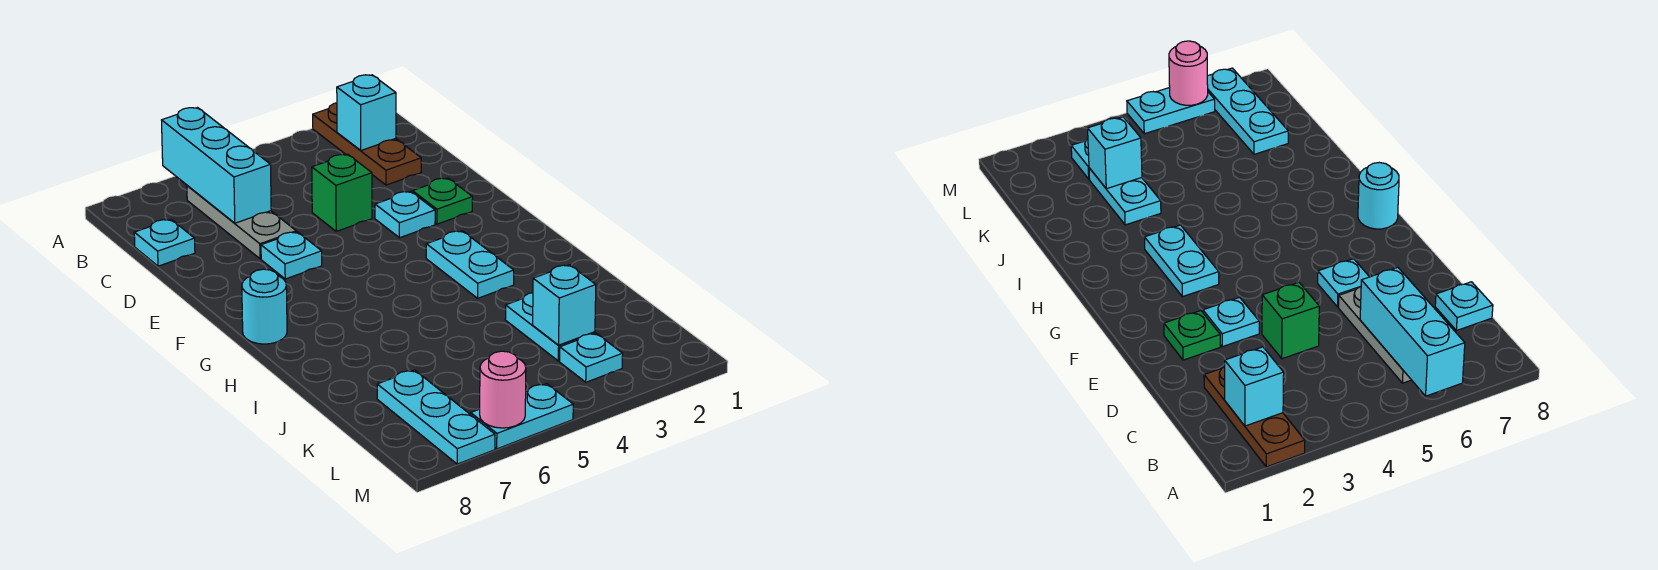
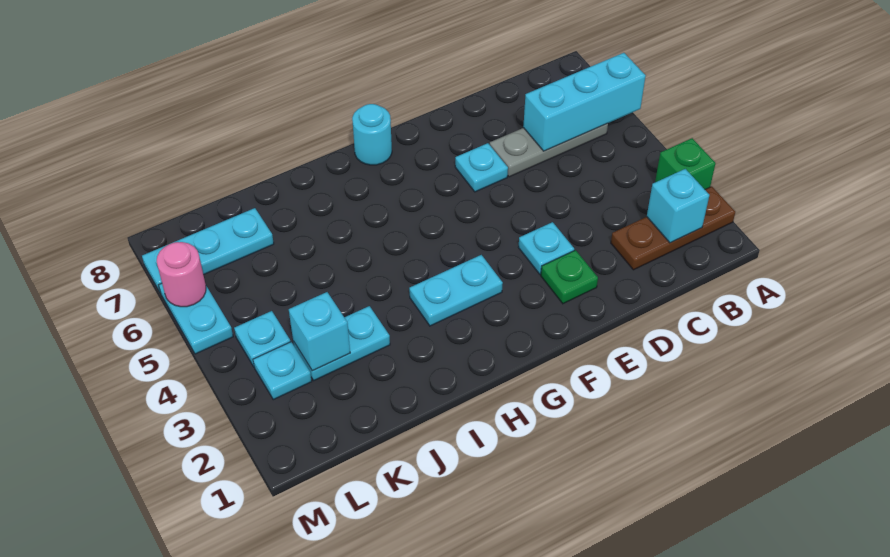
cyan 1x1 plate [134,219,195,266] -> cyan 1x1 plate moved to [234,311,291,367]
green 1x1 brick [312,154,372,231] -> green 1x1 brick moved to [655,138,716,189]

